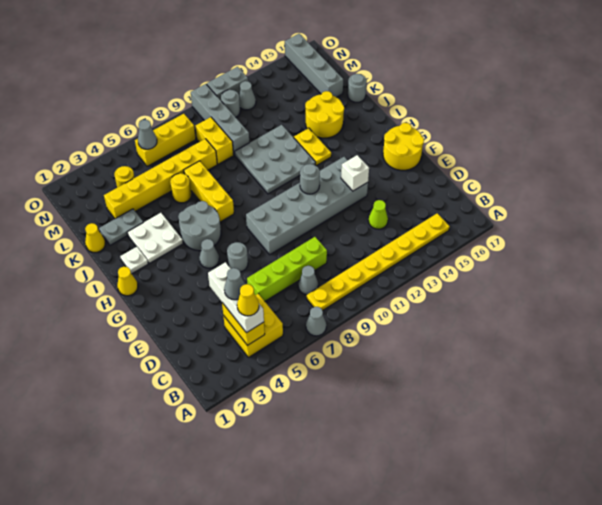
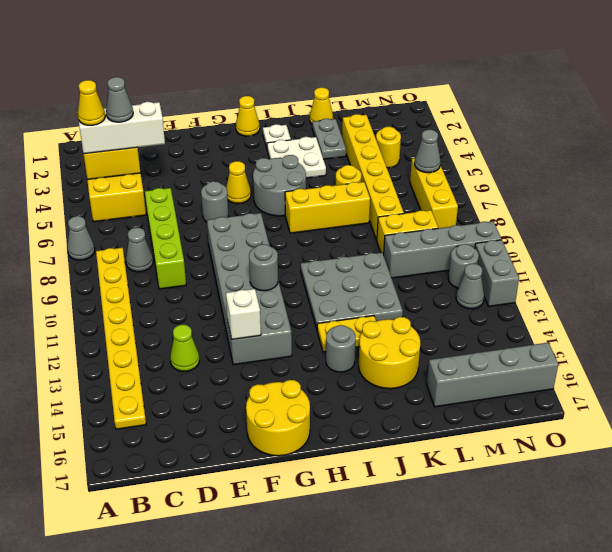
grey 1x1 cone [199,239,219,268] -> yellow 1x1 cone [226,161,251,204]
grey 1x1 round brick [348,74,367,102] -> grey 1x1 round brick moved to [326,325,356,372]

